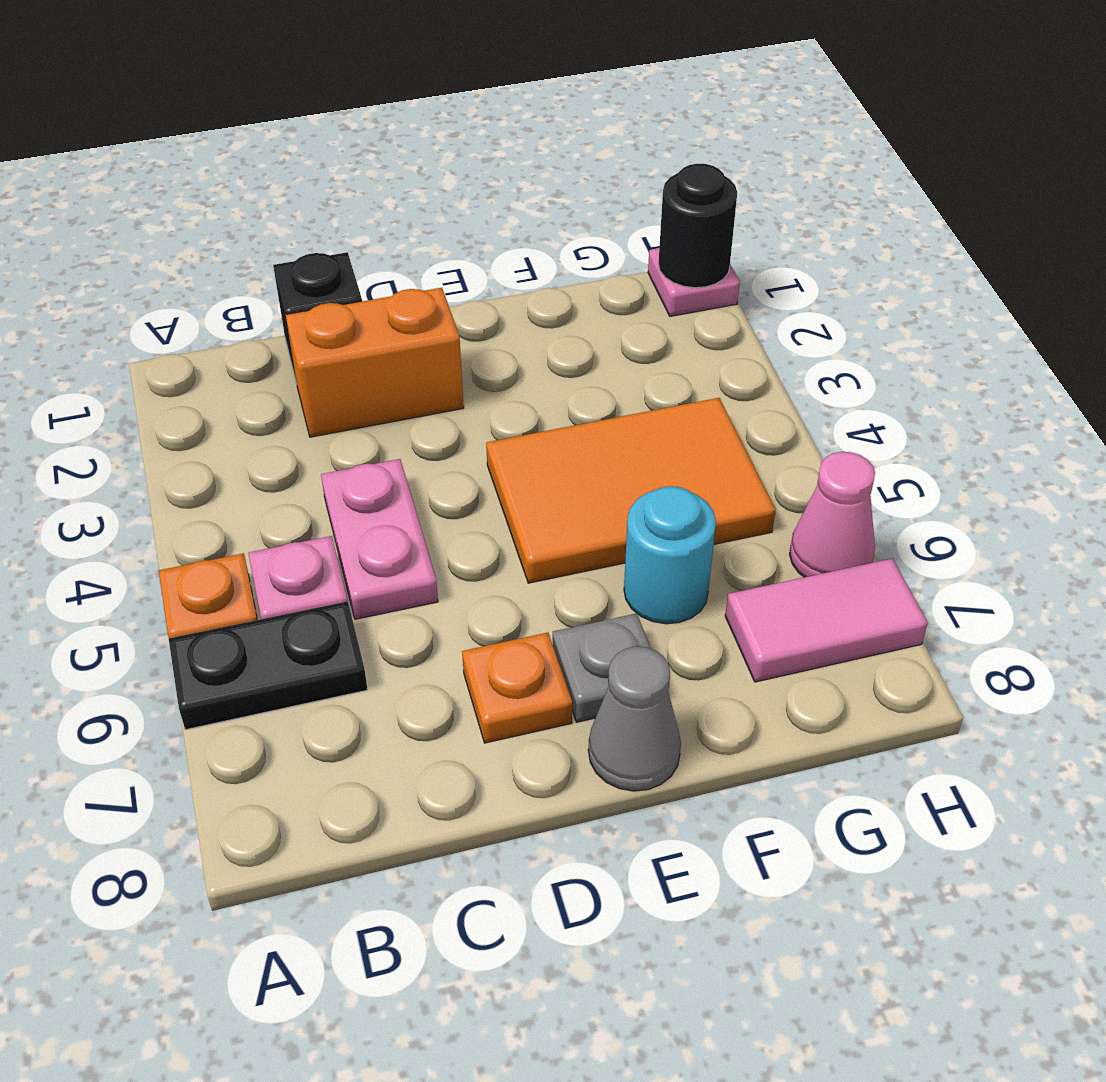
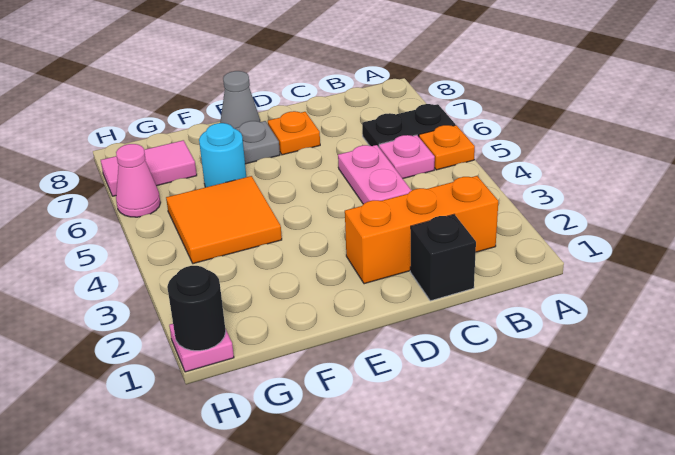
orange 1x2 brick [286,288,464,437] -> orange 1x3 brick [345,176,498,284]
orange 2x3 tile [486,398,776,583] -> orange 2x2 tile [166,176,282,264]

